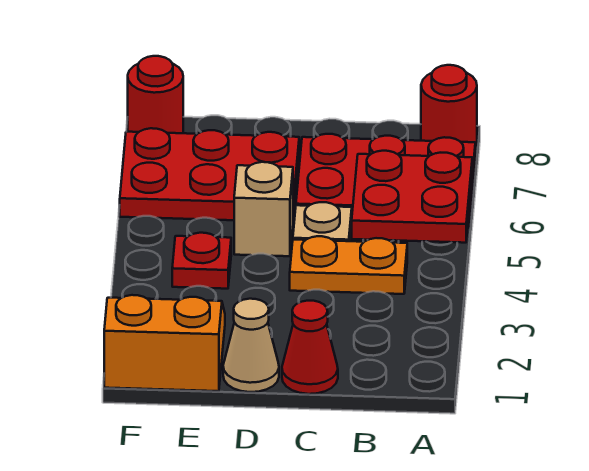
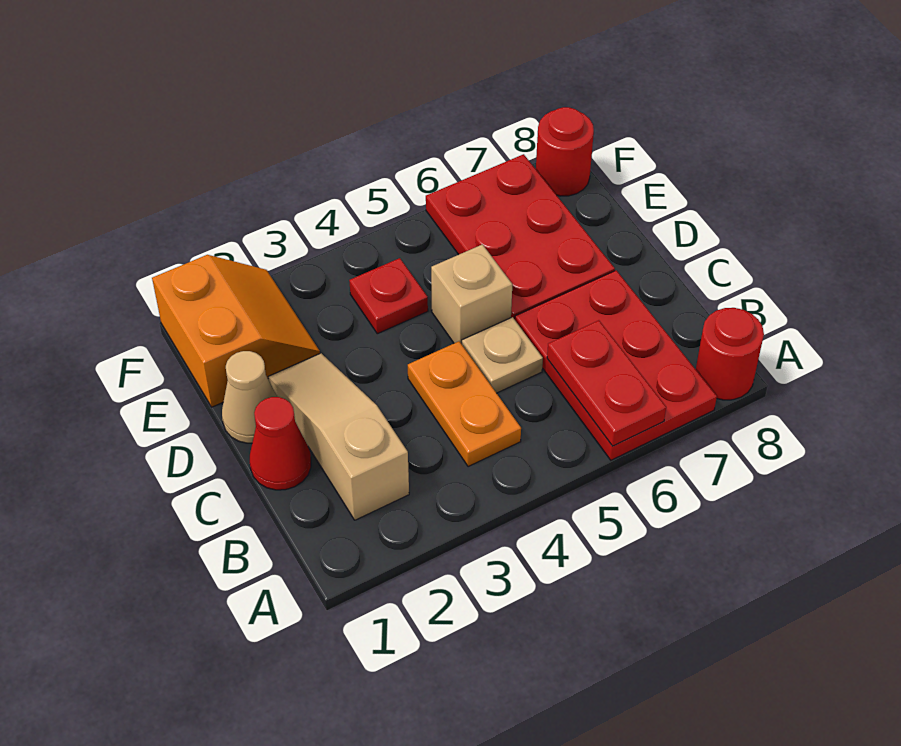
red 2x2 plate [352,151,472,243] -> red 1x2 plate [547,320,666,446]
none -> tan 1x3 slope [268,353,409,520]

